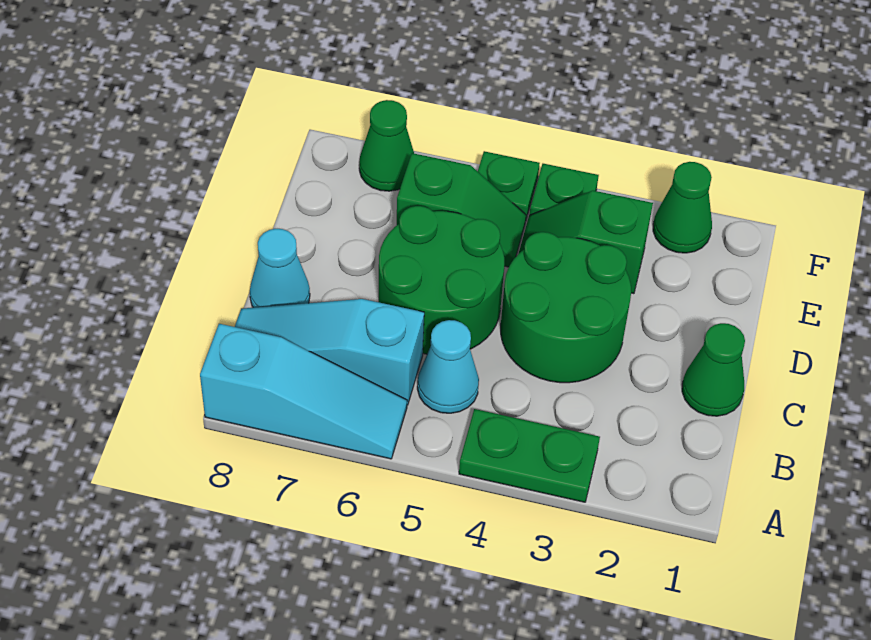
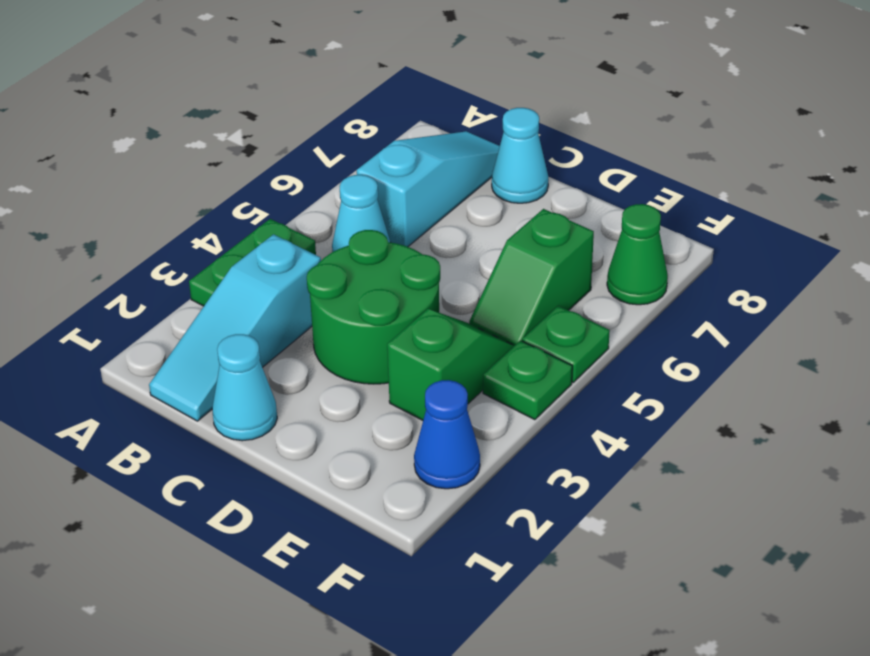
cyan 1x3 slope [200,324,407,459] -> cyan 1x3 slope moved to [149,234,321,421]
green 1x1 cone [682,323,745,416] -> cyan 1x1 cone [212,334,277,441]
green 2x2 round brick [379,206,504,354] -> none
green 1x1 cone [653,162,712,253] -> blue 1x1 cone [414,380,480,489]

